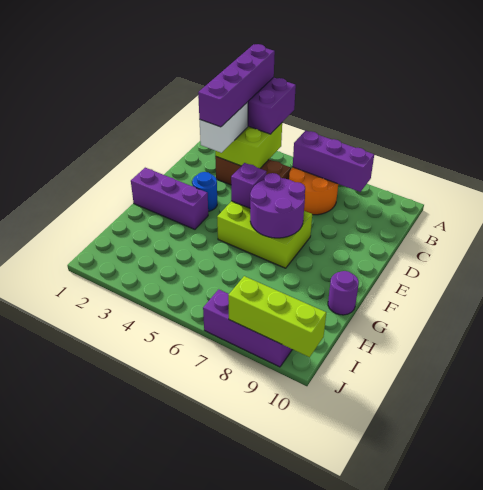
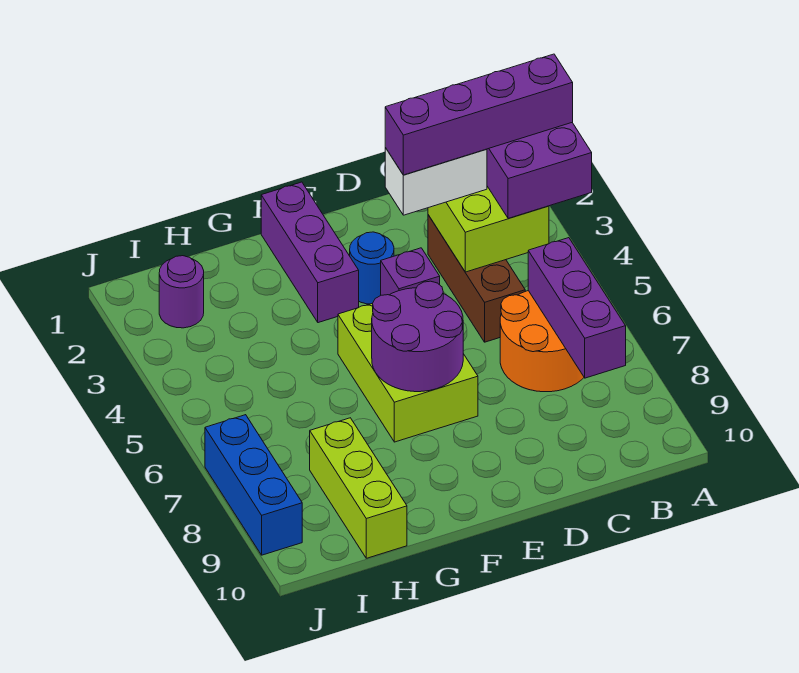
purple 1x1 round brick [328,271,359,315] -> purple 1x1 round brick moved to [159,256,204,328]
purple 1x3 brick [203,289,293,367] -> blue 1x3 brick [205,415,302,555]
lime 1x3 brick [228,276,326,357] -> lime 1x3 brick moved to [310,418,407,558]

